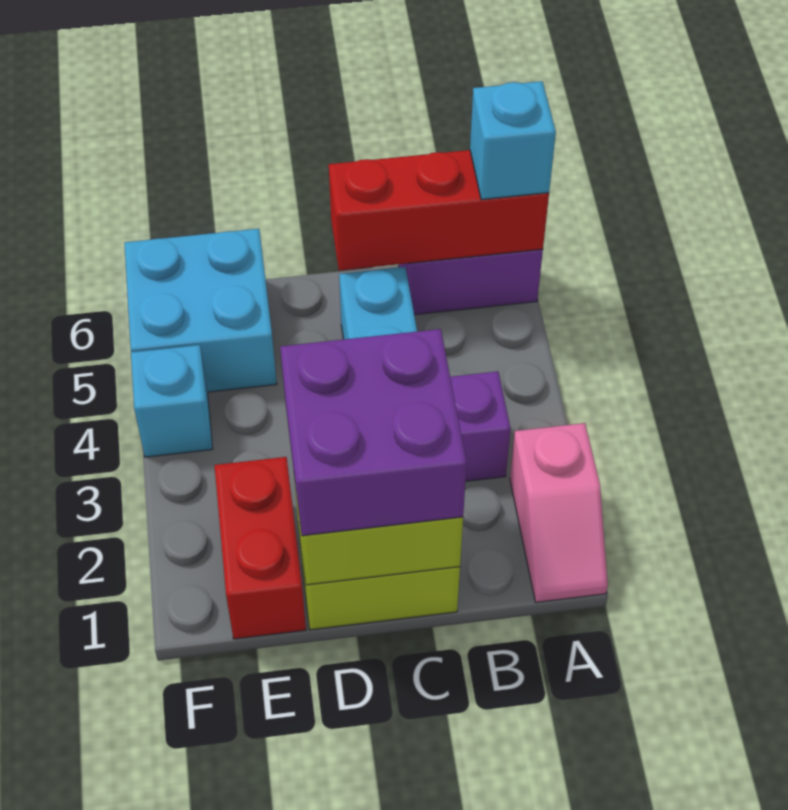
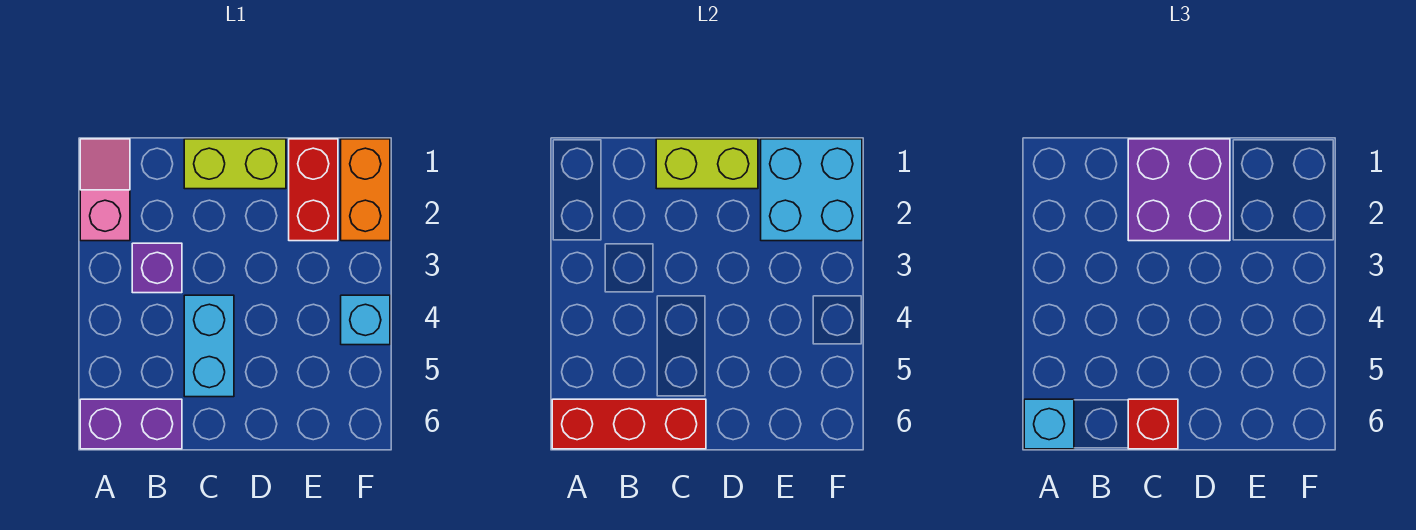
none -> red 1x1 brick [1128,399,1178,449]
cyan 2x2 brick [124,229,277,392] -> cyan 2x2 brick moved to [761,139,862,241]
none -> orange 1x2 brick [341,139,390,241]

